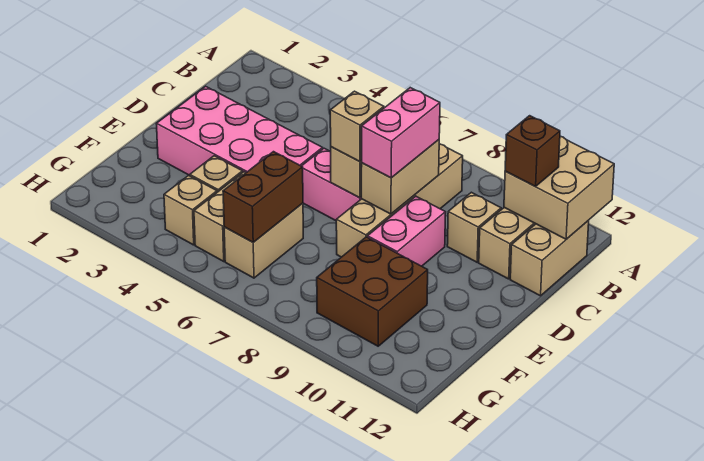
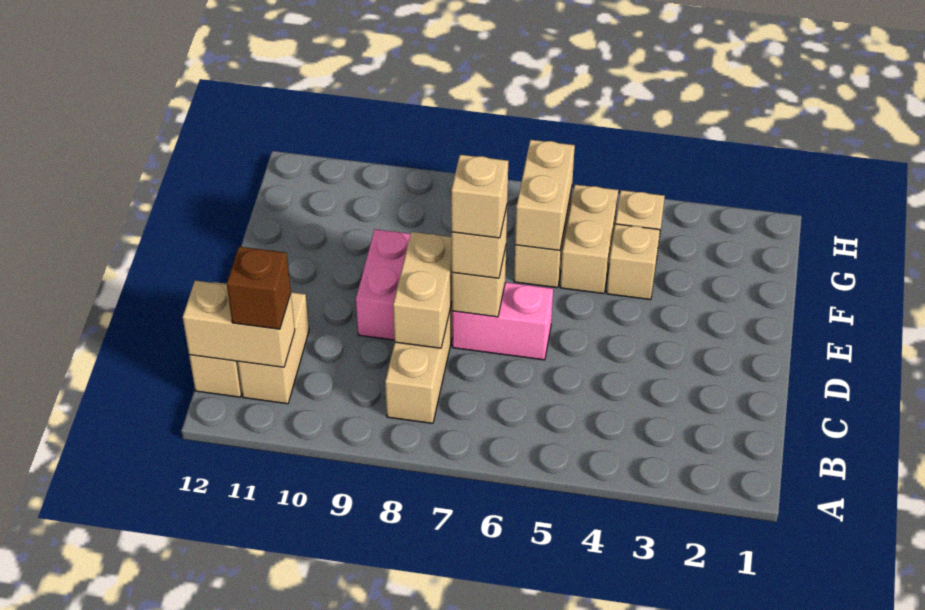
tan 2x2 brick [504,136,614,239] -> tan 1x2 brick [183,281,295,367]
pink 1x2 brick [362,88,440,178] -> none
tan 1x1 brick [447,192,501,262] -> tan 1x1 brick moved to [451,155,508,238]
pink 2x4 brick [157,86,323,175] -> none
brown 1x2 brick [223,152,303,242] -> tan 1x2 brick [515,140,575,250]
brown 2x2 brick [317,237,428,346] -> none

